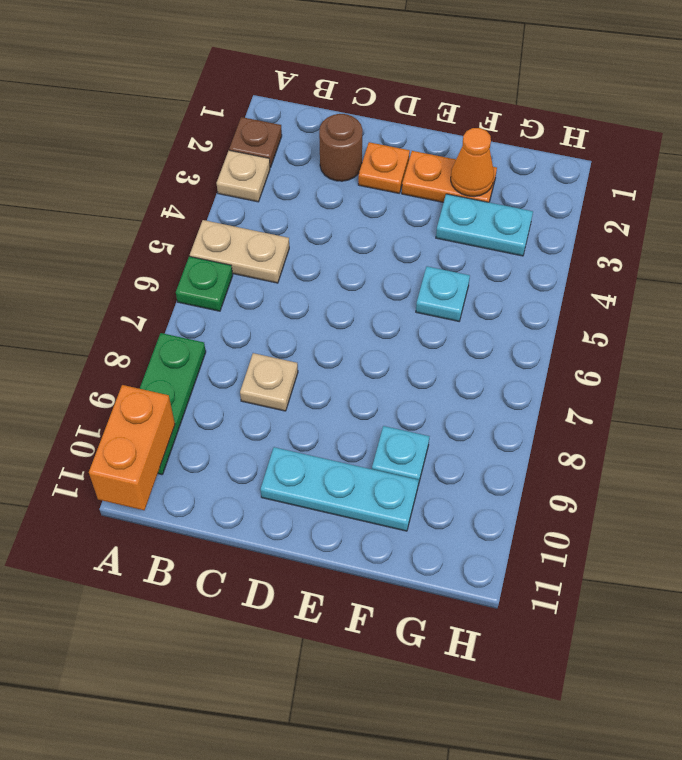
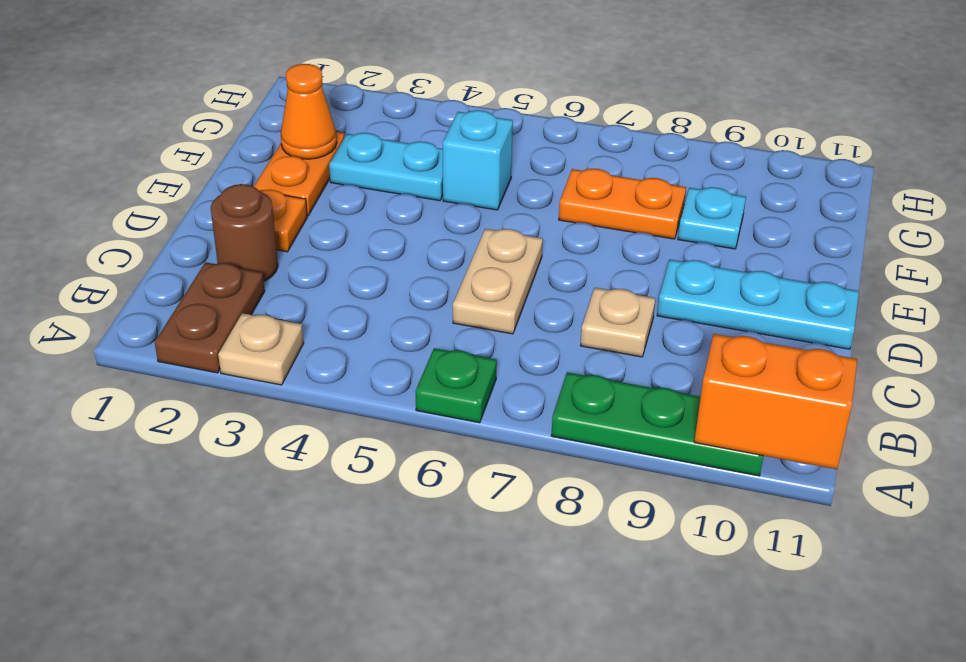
brown 1x1 plate [229,117,282,168] -> brown 1x2 plate [155,262,265,373]
tan 1x2 plate [190,220,289,283] -> tan 1x2 plate moved to [453,229,543,334]
cyan 1x3 plate [261,447,419,531] -> cyan 1x3 plate turned to [657,260,859,349]
cyan 1x2 plate [436,194,533,256] -> cyan 1x2 plate turned to [329,133,443,201]
cyan 1x1 plate [416,266,470,321] -> cyan 1x1 brick [443,110,513,210]
none -> orange 1x2 plate [559,169,686,239]

